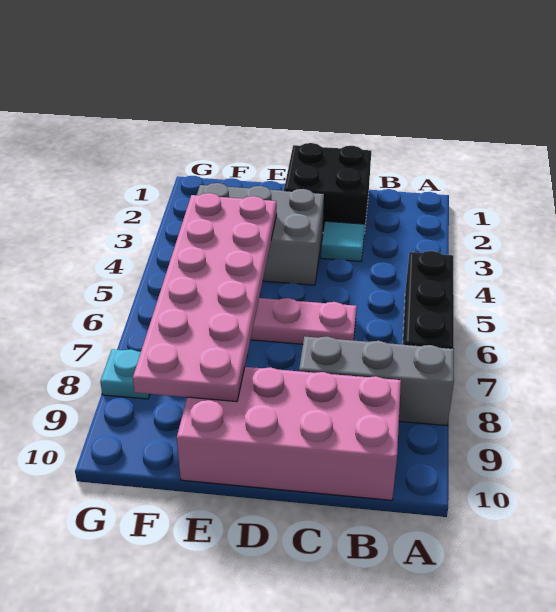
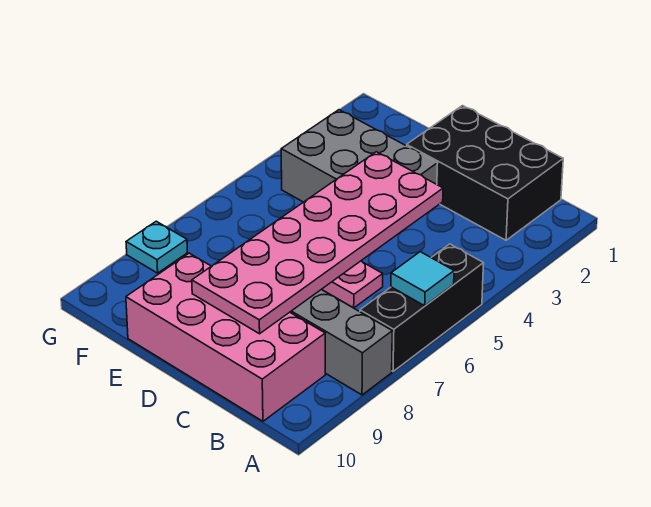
black 2x2 brick [284,143,371,233] -> black 2x3 brick [407,106,563,240]
cyan 1x1 tile [321,221,365,261] -> cyan 1x1 tile moved to [391,252,454,306]
pink 2x6 plate [133,193,277,402] -> pink 2x6 plate moved to [192,152,443,334]

